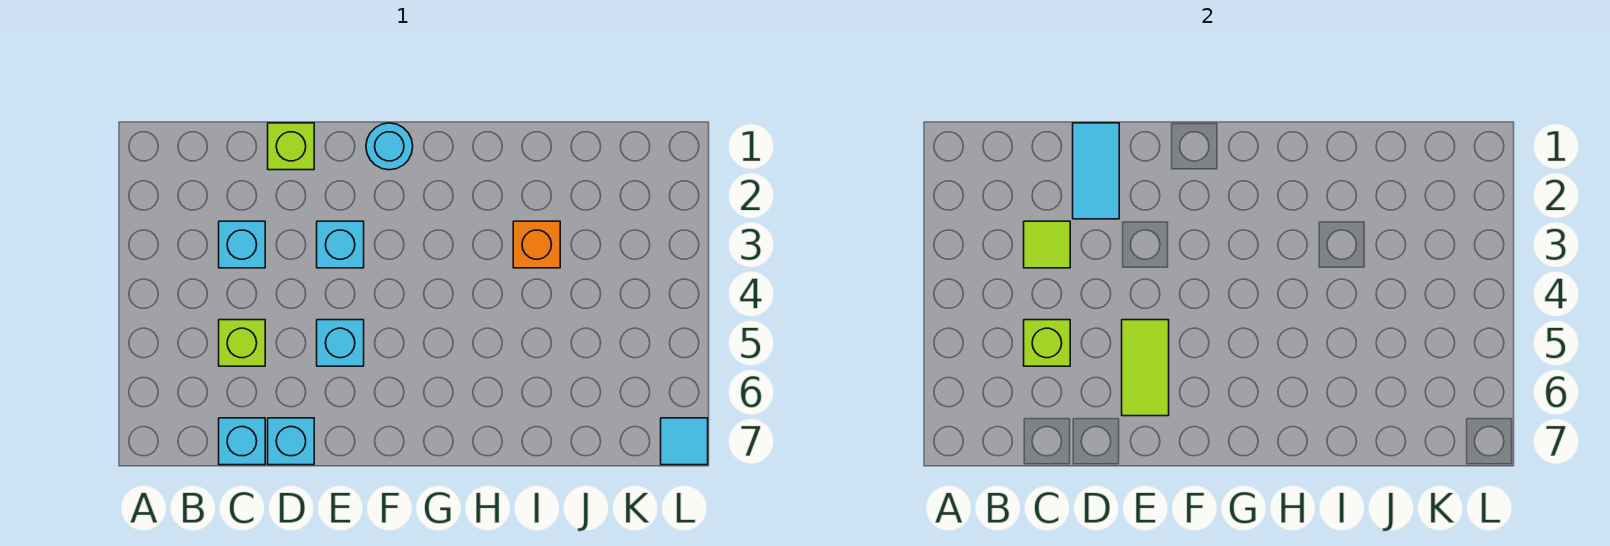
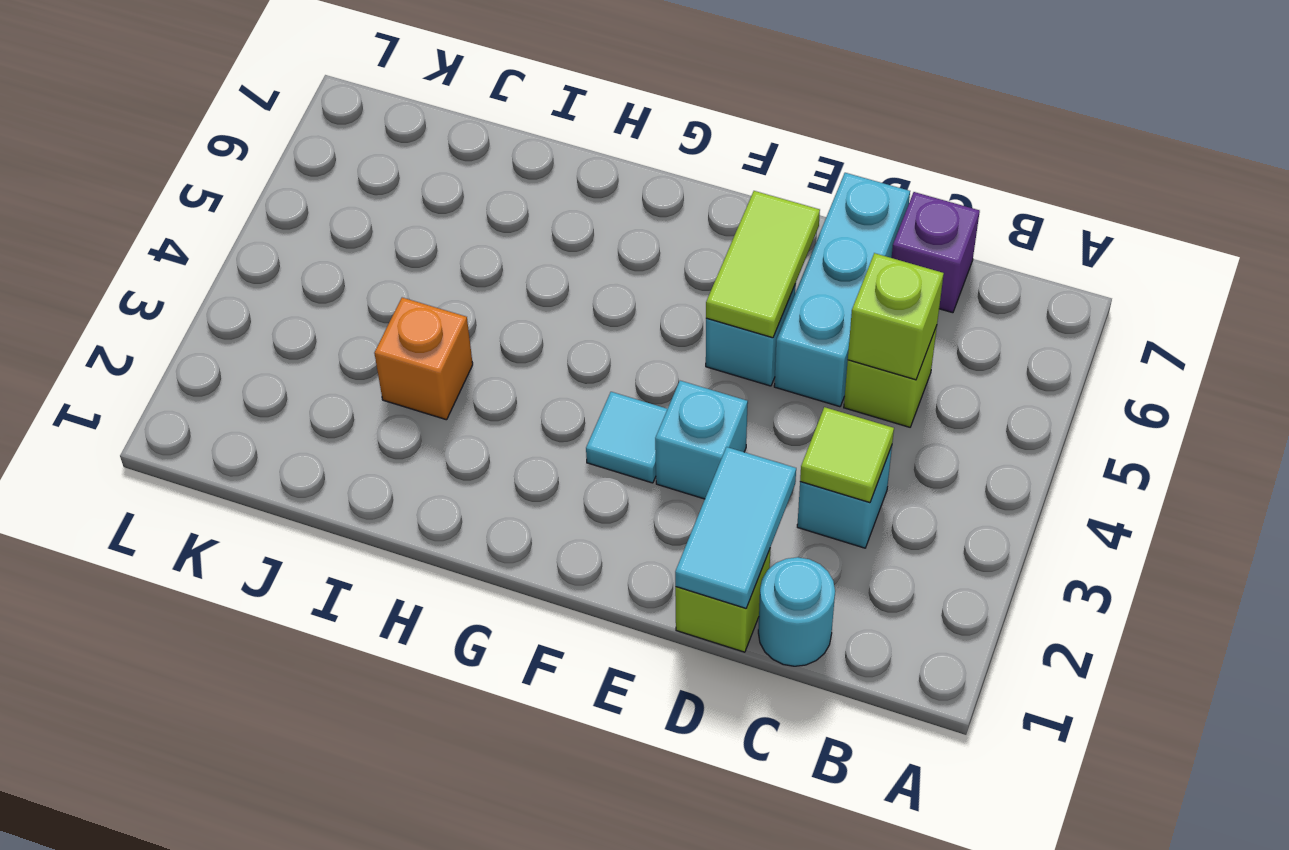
cyan 1x1 brick [219,418,265,465] -> purple 1x1 brick [892,192,980,313]
cyan 1x1 brick [268,418,314,465] -> cyan 1x3 brick [774,173,910,407]
cyan 1x1 round brick [366,123,413,170] -> cyan 1x1 round brick moved to [758,557,835,666]
cyan 1x1 tile [661,418,708,465] -> cyan 1x1 tile moved to [586,392,667,483]

